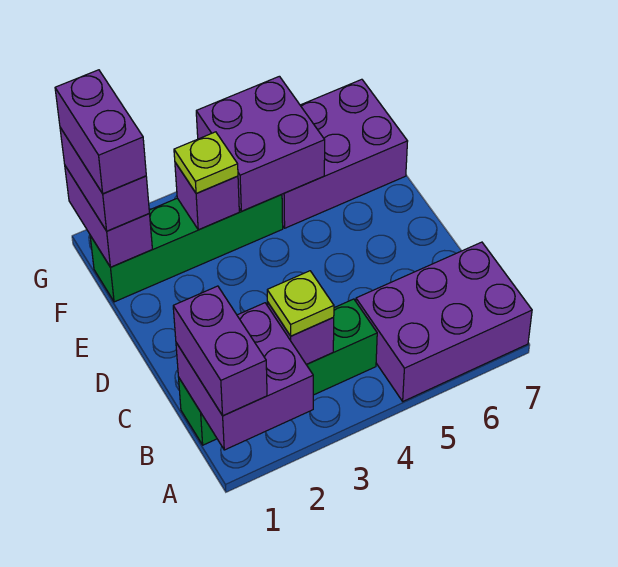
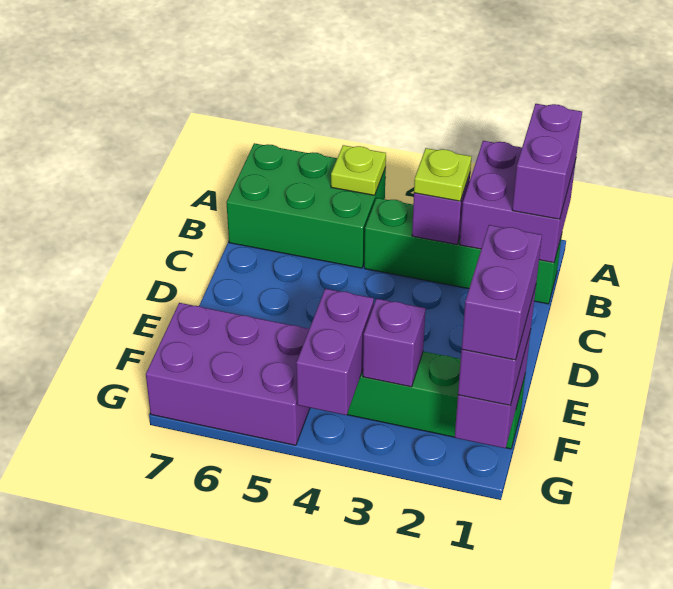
purple 2x3 brick [356,242,532,401] -> green 2x3 brick [226,143,386,268]
lime 1x1 plate [174,132,238,194] -> lime 1x1 plate moved to [331,145,386,195]
purple 2x2 brick [196,76,325,211] -> purple 1x2 brick [296,289,374,415]

